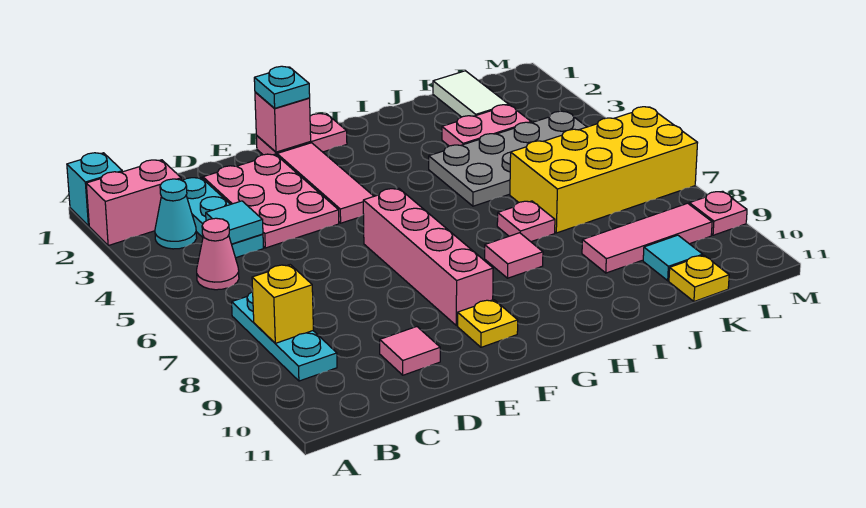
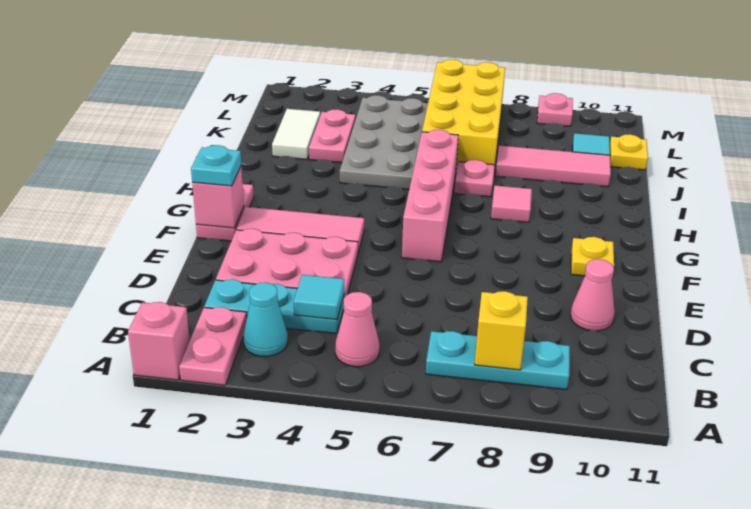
cyan 1x1 brick [67,153,122,226] -> pink 1x1 brick [128,302,190,380]
pink 1x2 brick [86,160,181,245] -> pink 1x2 plate [179,307,247,385]
pink 1x1 tile [380,327,440,375] -> pink 1x1 cone [571,259,615,331]
pink 1x4 brick [363,188,493,326] -> pink 1x4 brick turned to [402,130,458,262]
pink 1x3 tile [582,203,712,273] -> pink 1x3 tile turned to [496,146,611,187]
white 1x2 tile [433,71,509,117] -> white 1x2 tile turned to [272,109,320,159]

